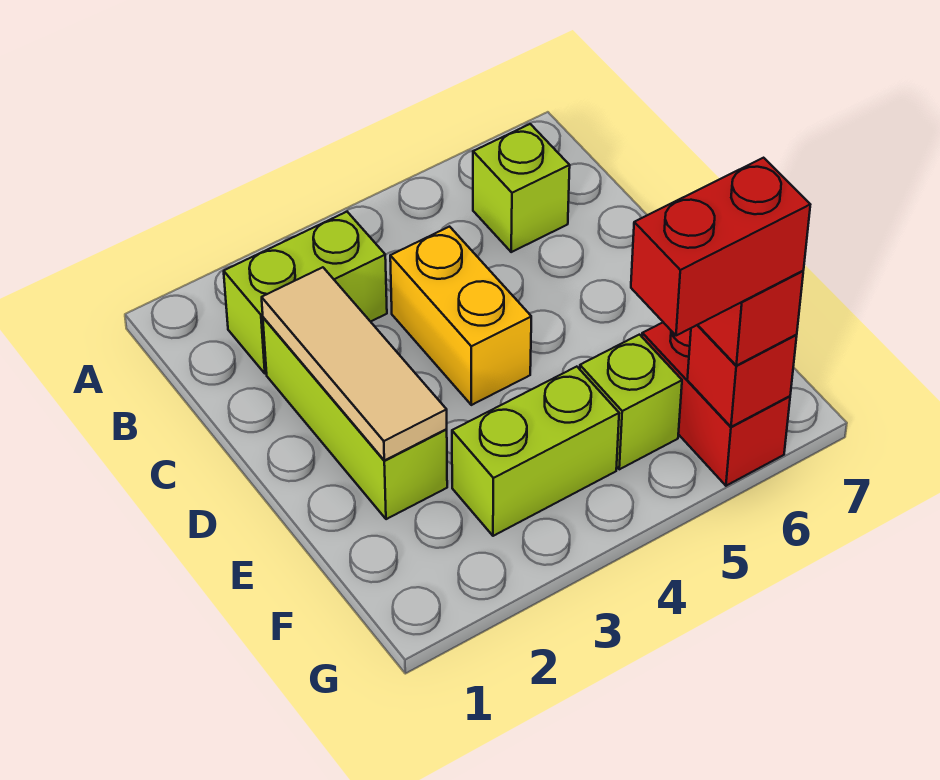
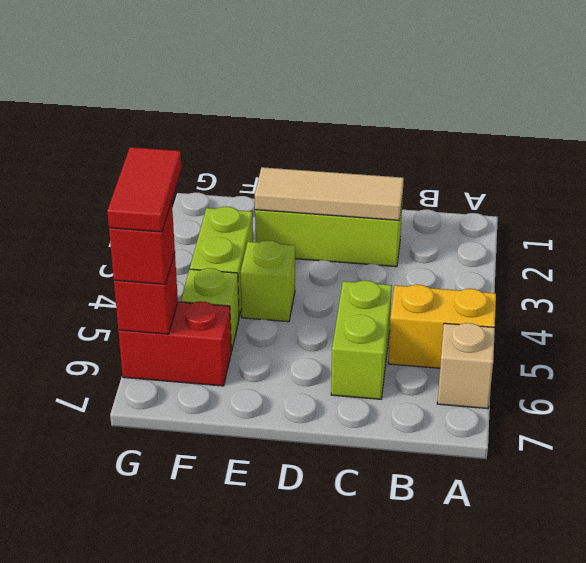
none -> tan 1x1 brick [437,323,495,409]
lime 1x2 brick [224,212,387,374] -> lime 1x2 brick moved to [331,280,392,399]
lime 1x1 brick [473,124,570,252] -> lime 1x1 brick moved to [241,240,295,322]
yellow 1x2 brick [390,227,531,405] -> yellow 1x2 brick moved to [388,284,496,368]
red 1x2 brick [631,158,810,336] -> red 1x2 tile [107,147,182,232]

